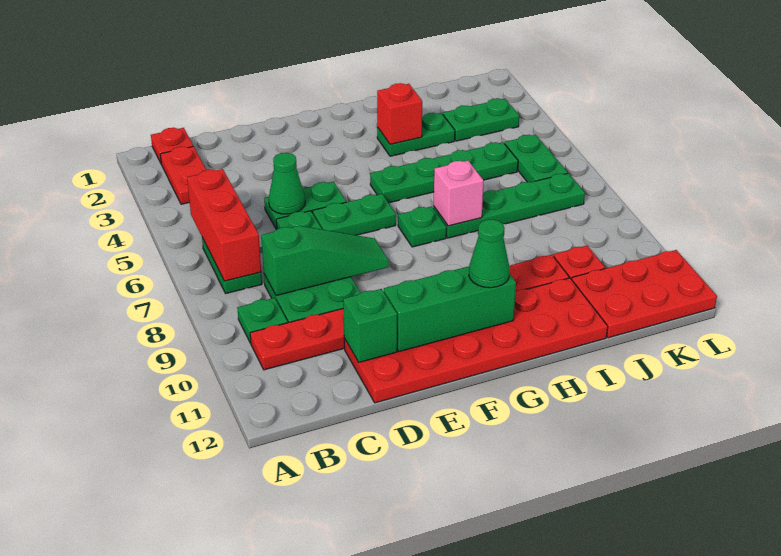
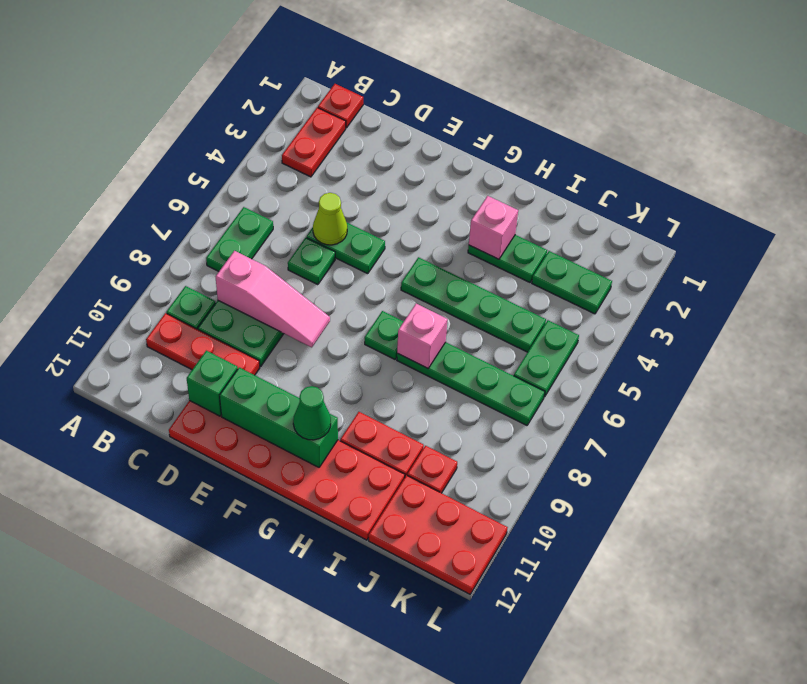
red 1x3 brick [187,169,261,281] -> none
green 1x3 slope [261,226,389,296] -> pink 1x3 slope [216,251,330,347]
green 1x1 cone [269,153,305,214] -> lime 1x1 cone [313,193,347,245]
green 1x2 plate [313,194,396,235] -> none
red 1x1 brick [377,83,422,144] -> pink 1x1 brick [469,196,518,259]

